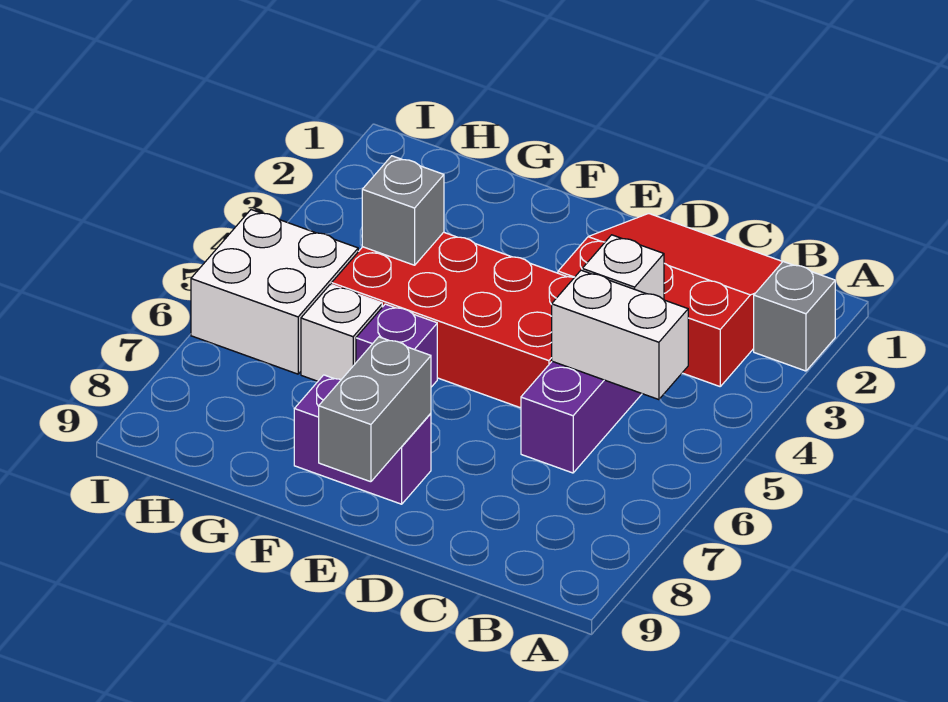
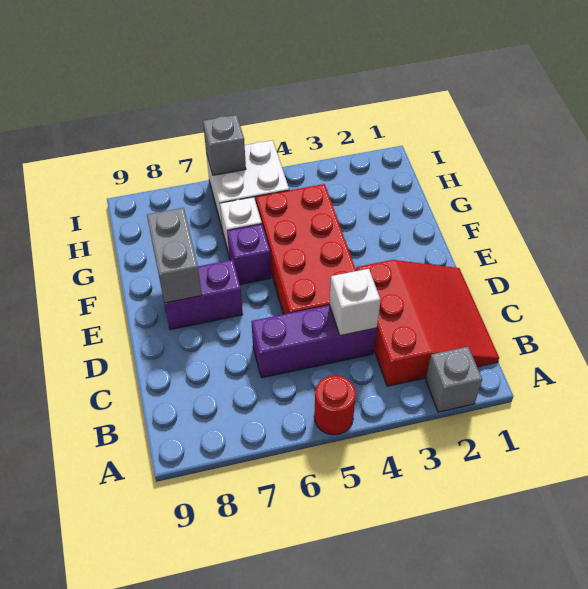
none -> red 1x1 round brick [314,376,356,435]
white 1x2 brick [552,270,688,400] -> none
purple 1x2 brick [294,375,431,504] -> purple 1x2 brick turned to [165,260,243,330]
grey 1x2 brick [319,337,431,482] -> grey 1x2 brick turned to [147,208,202,303]
grey 1x1 brick [362,156,444,265] -> grey 1x1 brick moved to [203,115,246,175]

